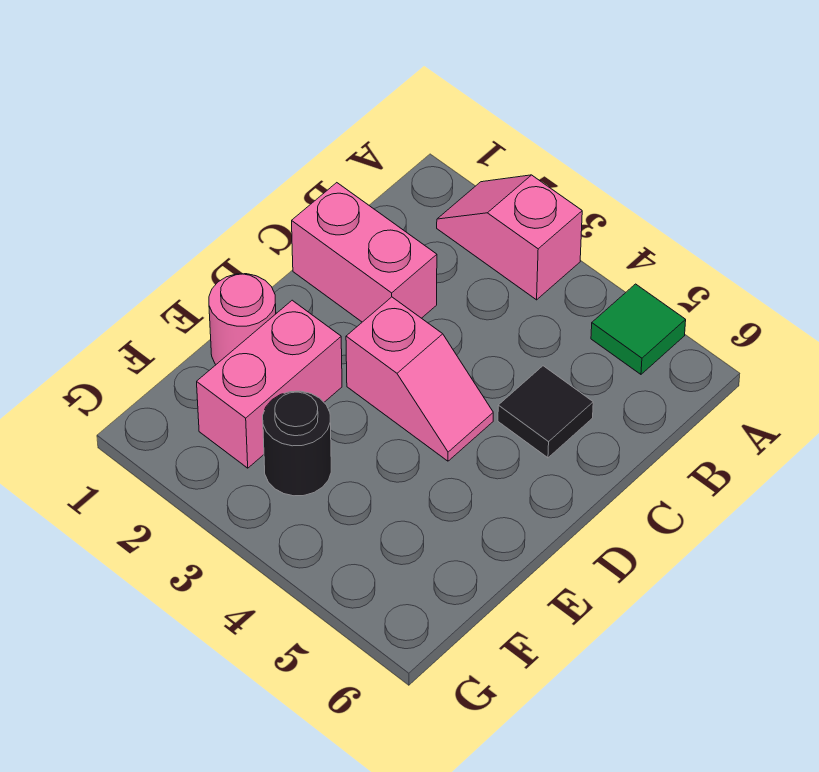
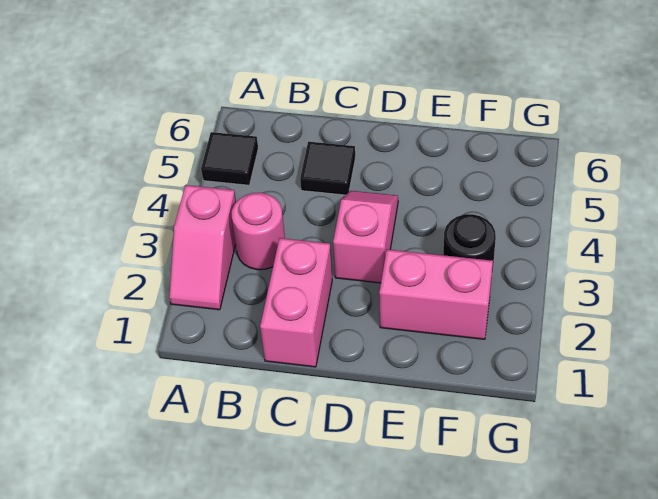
green 1x1 tile [591,284,686,374] -> black 1x1 tile [201,132,258,185]
pink 1x1 round brick [209,274,276,364] -> pink 1x1 round brick moved to [232,193,285,270]

